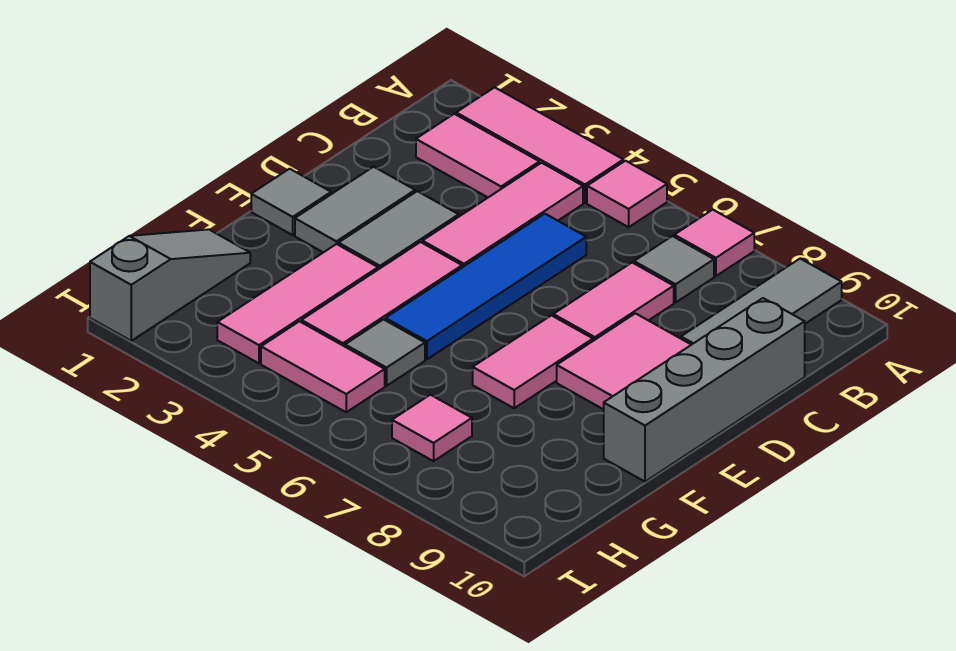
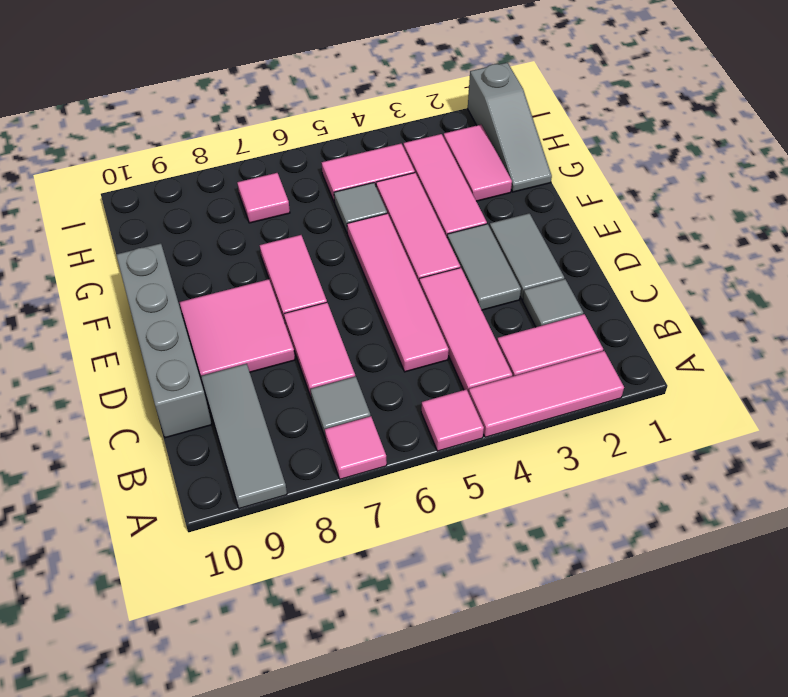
blue 1x4 tile [385,214,586,359] -> pink 1x4 tile [347,213,449,372]
grey 1x1 tile [251,169,331,235] -> grey 1x1 tile moved to [523,279,583,327]
none -> pink 1x2 tile [443,125,512,201]

